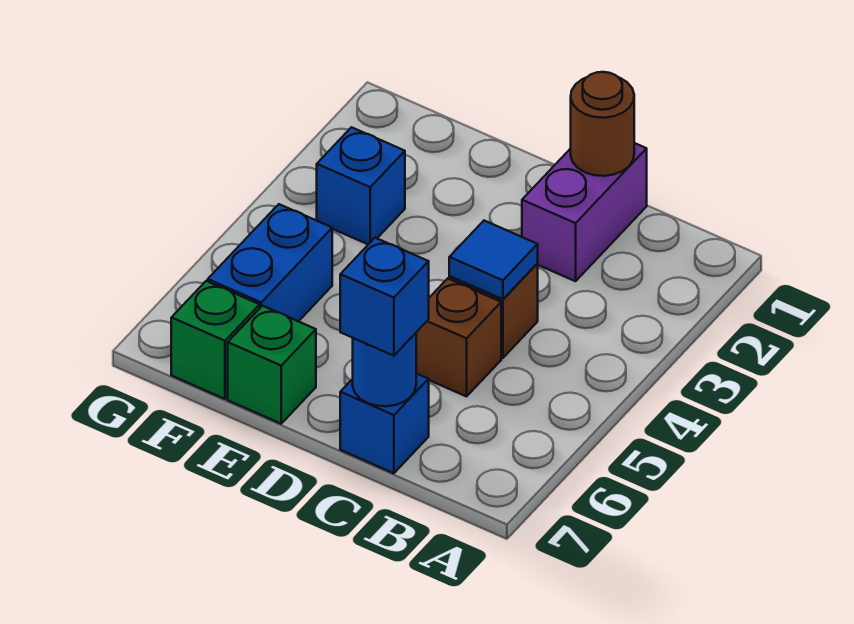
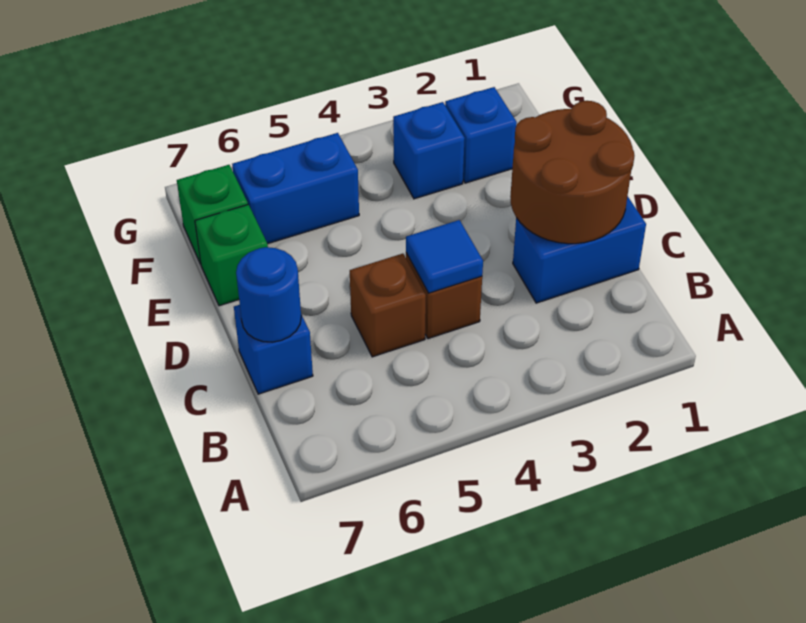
purple 1x2 brick [522,143,647,281] -> blue 1x2 brick [513,196,646,303]
brown 1x1 round brick [571,72,634,176] -> brown 2x2 round brick [510,101,635,244]
blue 1x1 brick [340,238,429,356] -> blue 1x1 brick moved to [445,87,517,183]

